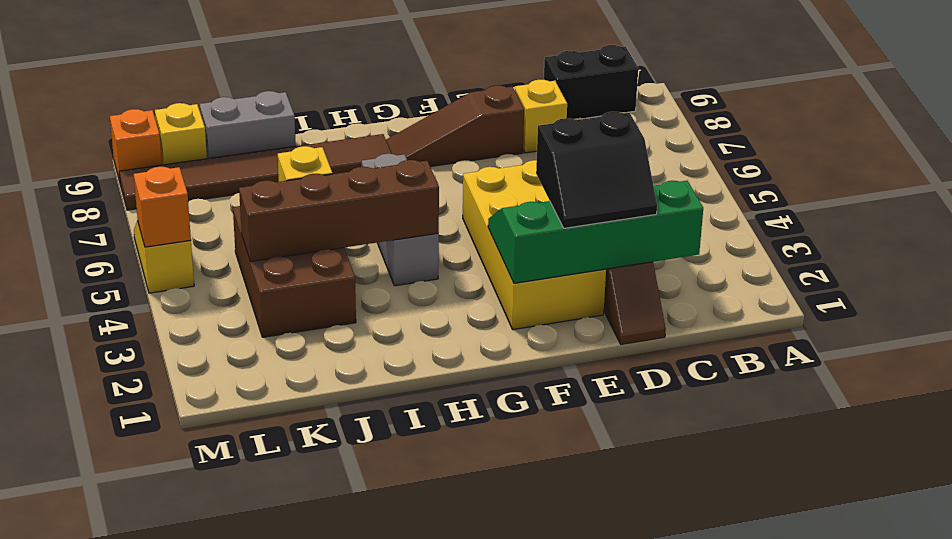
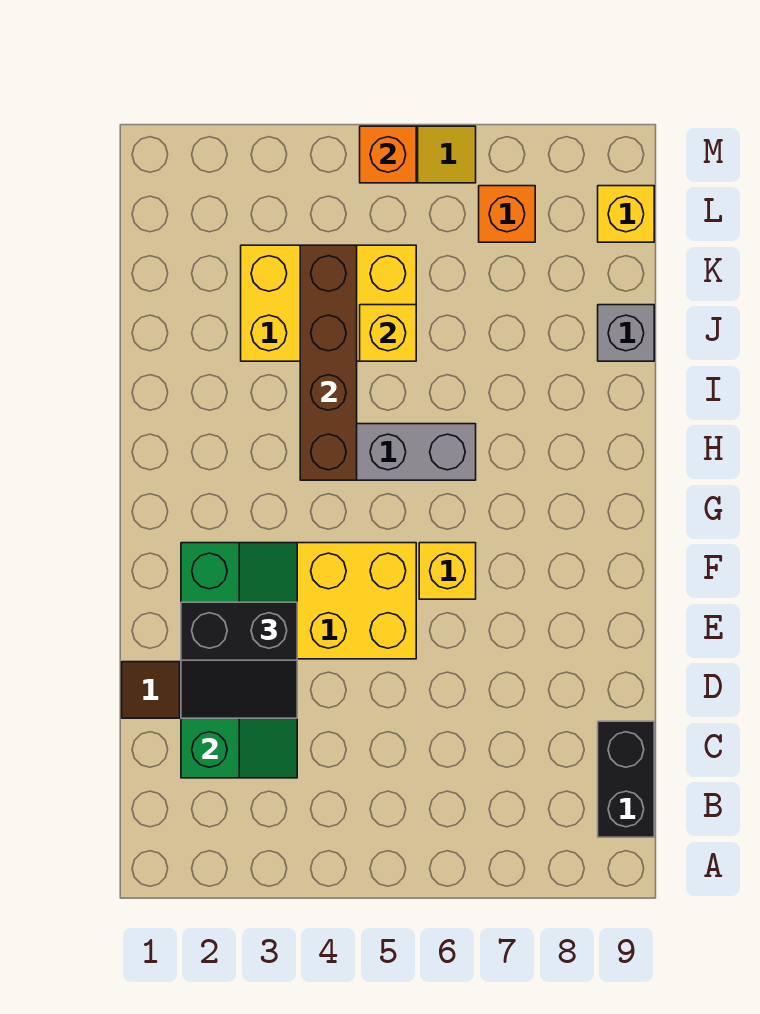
black 2x2 slope [536,112,657,228] -> black 2x2 slope turned to [181,602,297,718]
yellow 1x1 brick [515,80,567,153] -> yellow 1x1 brick moved to [419,543,476,599]
brown 1x3 slope [386,85,524,167] -> none
brown 1x6 tile [119,134,392,210] -> none
brown 2x3 brick [233,206,356,337] -> yellow 2x3 brick [241,245,416,361]
grey 1x2 brick [200,91,296,159] -> grey 1x1 brick [598,305,654,361]
orange 1x1 brick [110,109,162,181] -> orange 1x1 brick moved to [479,186,535,242]

